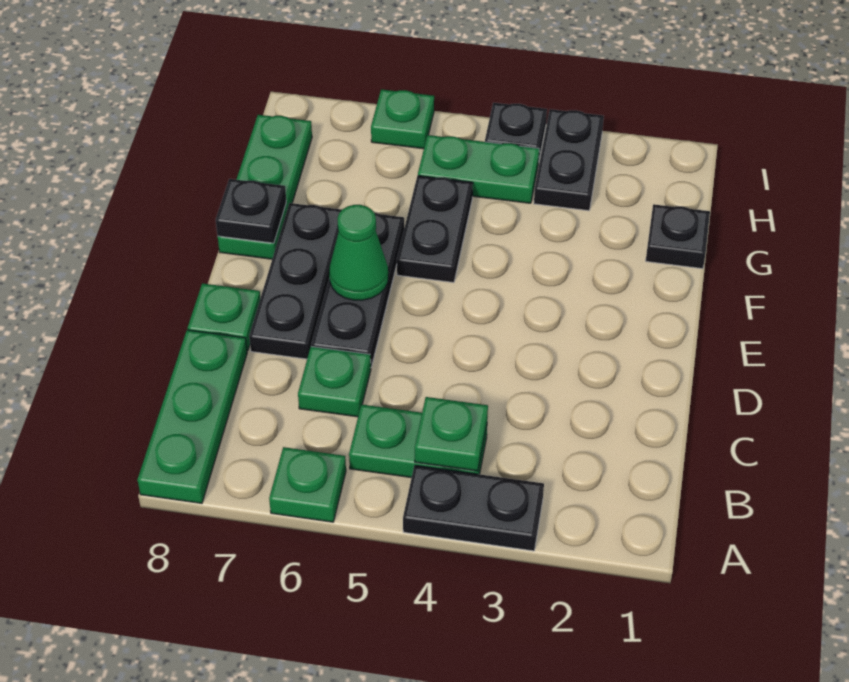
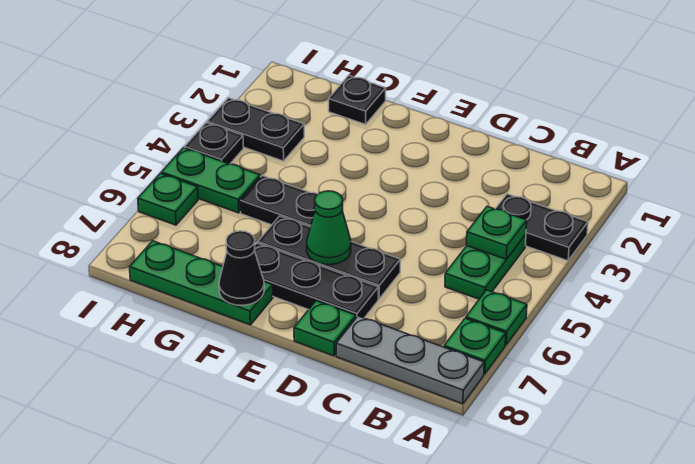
black 1x2 plate [403,465,544,551] -> black 1x2 plate turned to [496,194,588,261]
green 1x3 plate [137,330,247,503] -> grey 1x3 plate [336,316,484,404]
green 1x1 plate [298,347,371,417] -> green 1x1 plate moved to [444,318,506,374]
black 1x1 plate [216,179,286,243] -> black 1x1 cone [219,231,264,305]
green 1x2 plate [418,135,539,203] -> green 1x2 plate turned to [161,148,260,213]

